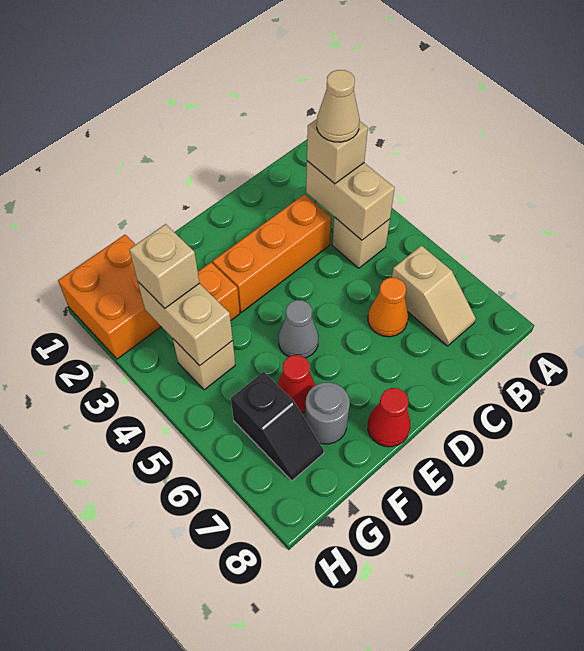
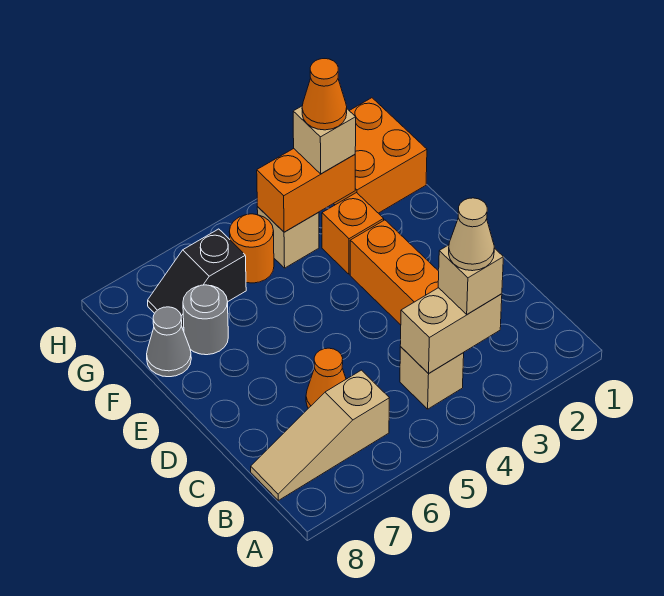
tan 1x2 slope [392,246,476,346] -> tan 1x3 slope [251,370,389,500]
grey 1x1 cone [278,300,319,358] -> grey 1x1 cone moved to [147,307,191,377]
red 1x1 cone [368,388,410,447] -> none
red 1x1 cone [277,355,315,413] -> none
tan 1x2 brick [138,282,233,366] -> orange 1x2 brick [257,149,355,232]
none -> orange 1x1 cone [302,59,347,130]
none -> orange 1x1 round brick [229,214,274,283]

